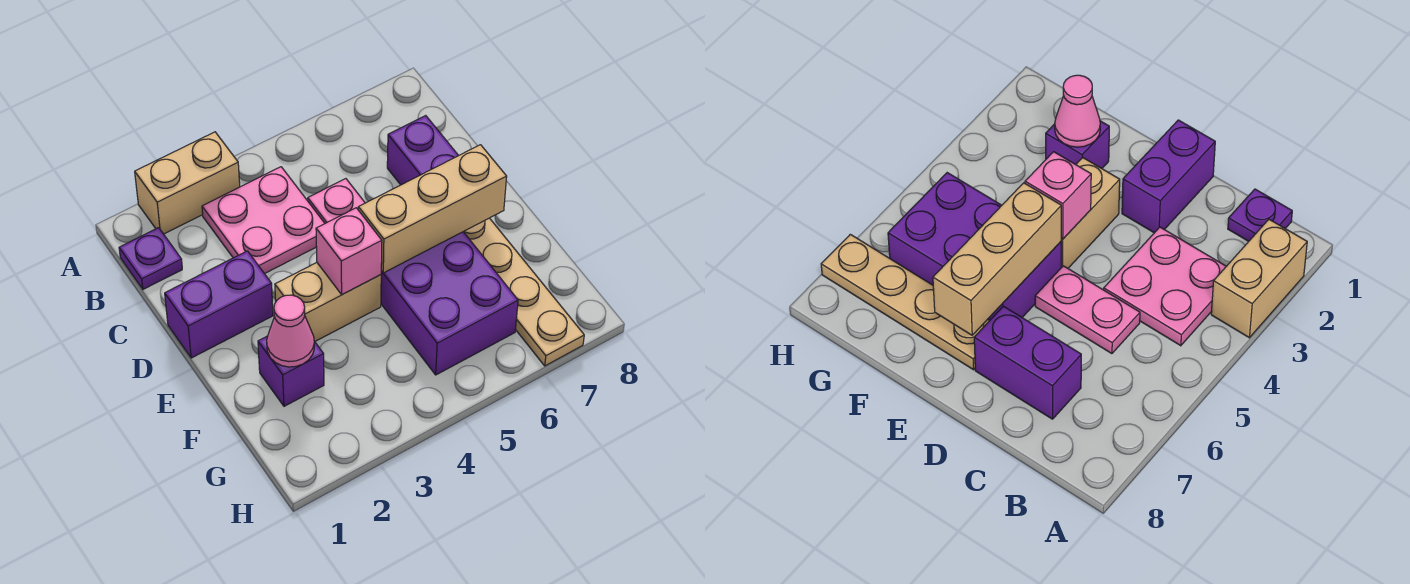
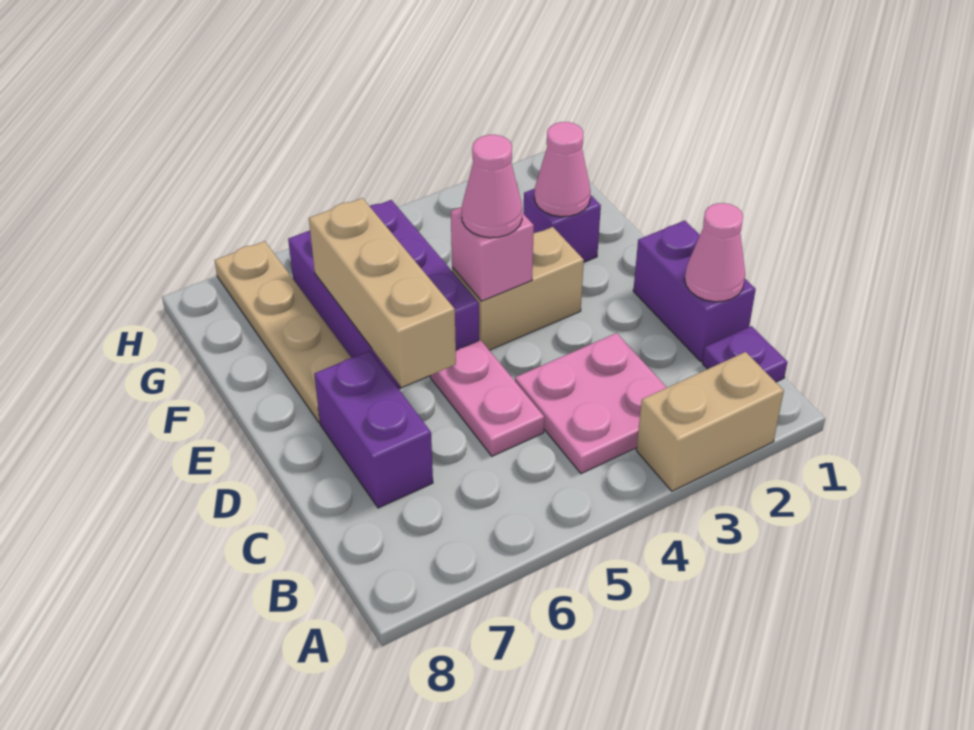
none -> pink 1x1 cone [685,203,745,302]
purple 1x2 brick [165,251,273,358] -> purple 1x2 brick turned to [633,220,756,361]
none -> pink 1x1 cone [462,135,522,238]
tan 1x3 brick [358,145,507,273] -> tan 1x3 brick turned to [309,198,456,388]

